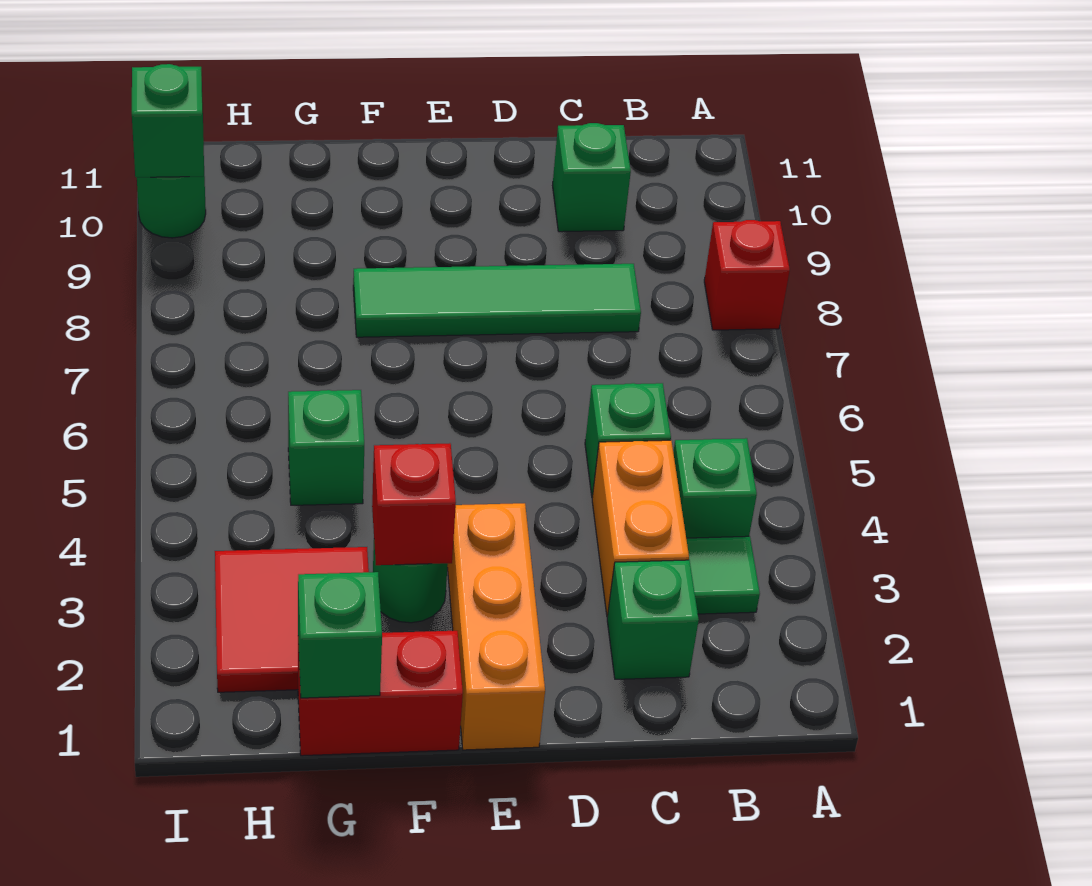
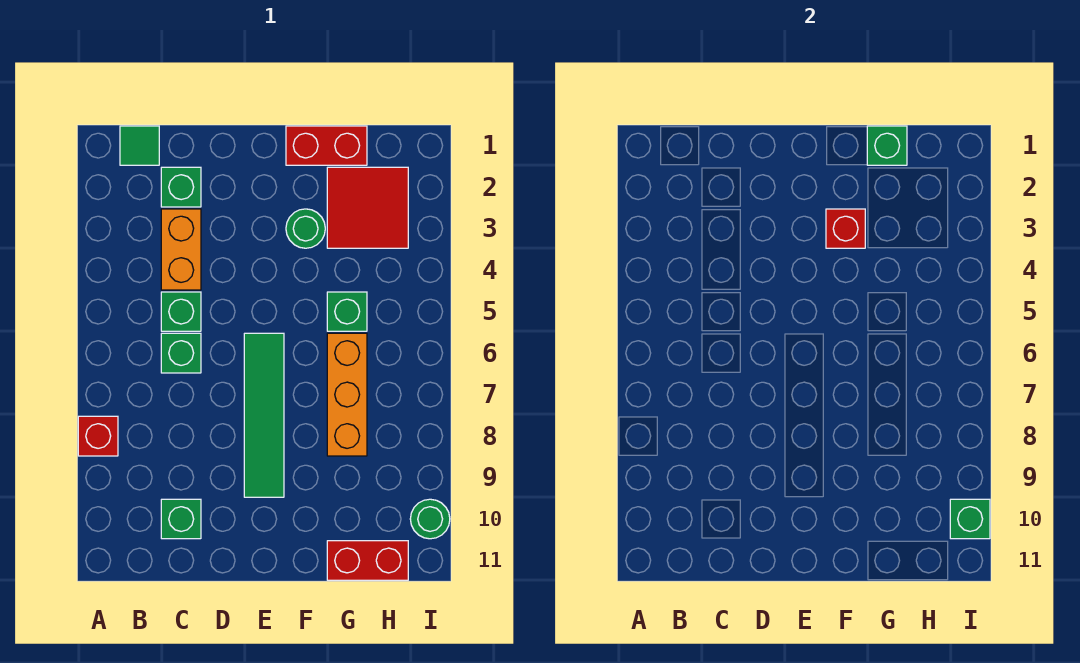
green 1x1 tile [686,536,760,614] -> green 1x1 tile moved to [120,126,159,165]
green 1x1 brick [673,438,757,538] -> green 1x1 brick moved to [161,333,201,373]
green 1x4 tile [353,264,641,337] -> green 1x4 tile turned to [244,333,284,497]
orange 1x3 brick [447,503,545,750] -> orange 1x3 brick moved to [327,333,367,456]
none -> red 1x2 brick [327,541,408,580]

